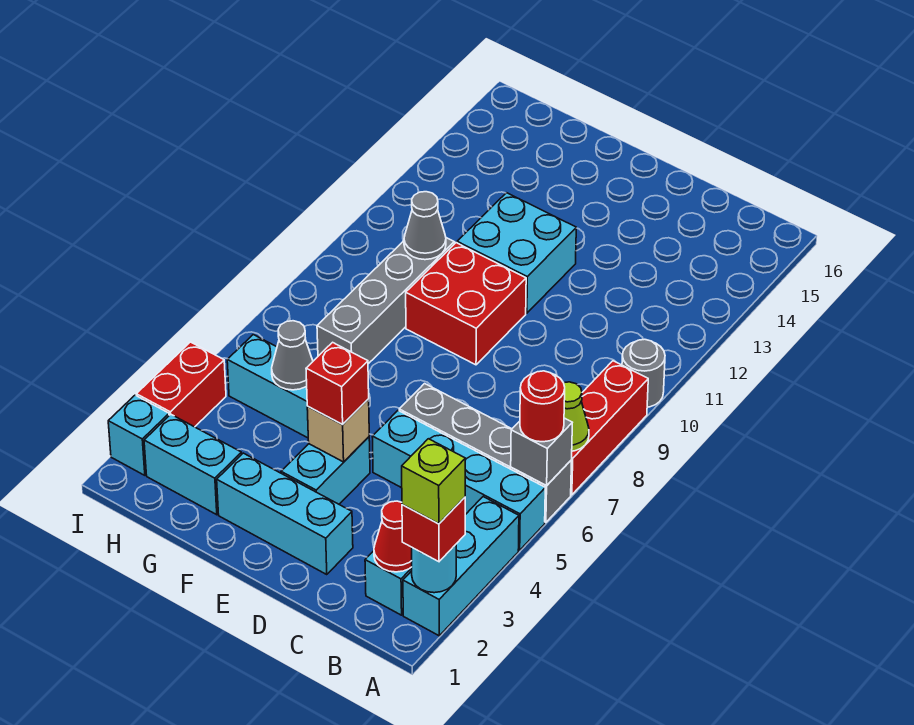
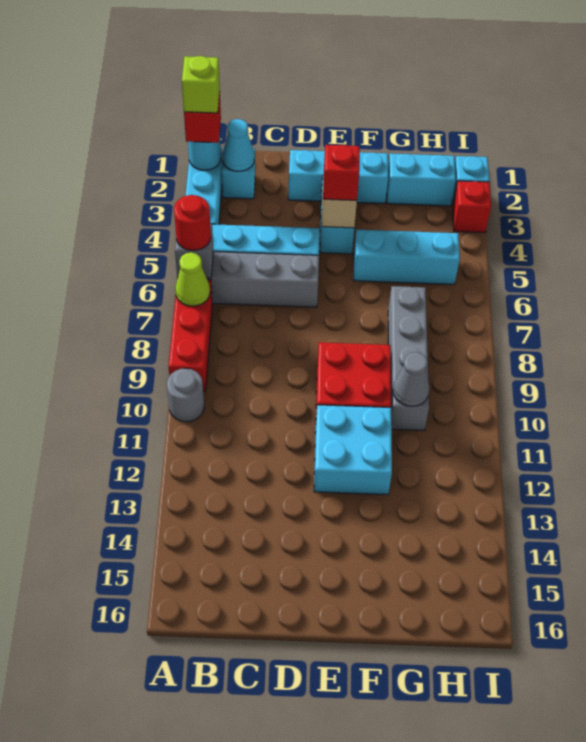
red 1x1 cone [374,501,412,572] -> cyan 1x1 cone [222,119,254,172]
grey 1x1 cone [272,321,313,390] -> none
red 1x2 brick [136,342,226,427] -> red 1x1 brick [453,181,491,233]

